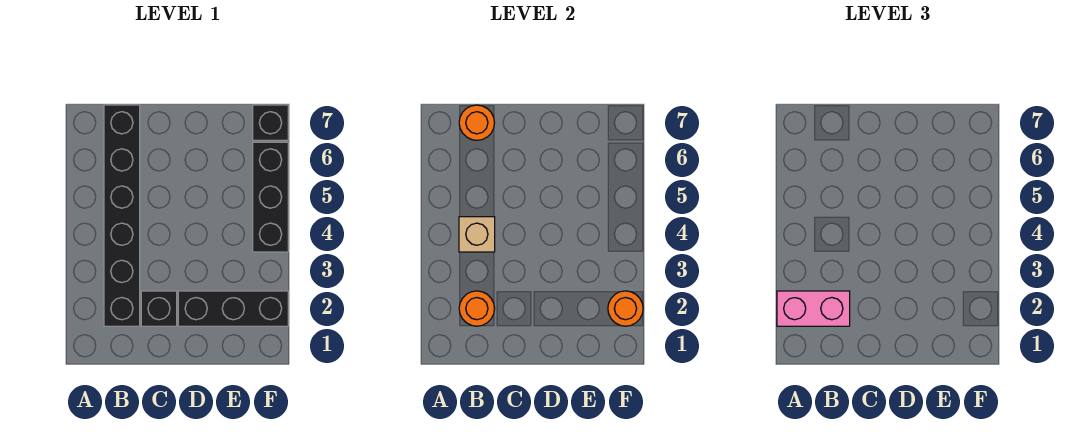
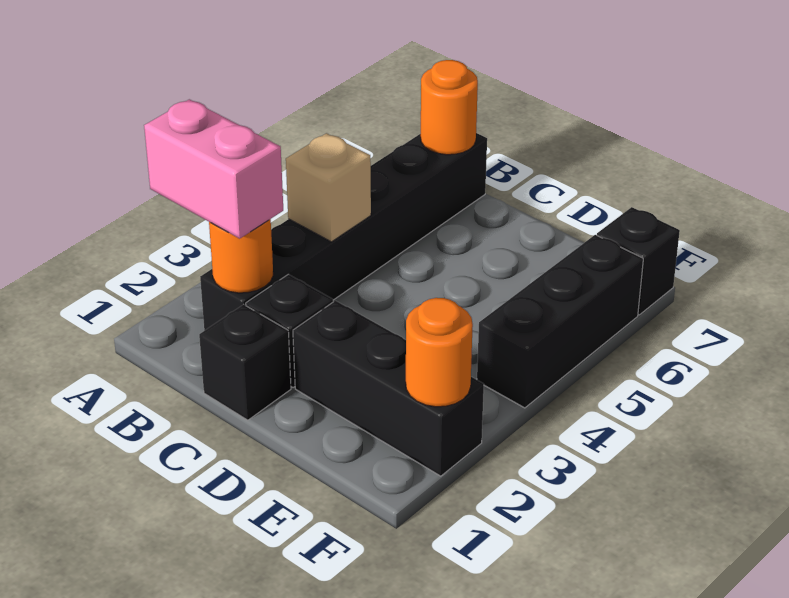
none -> black 1x1 brick [199,304,291,420]

